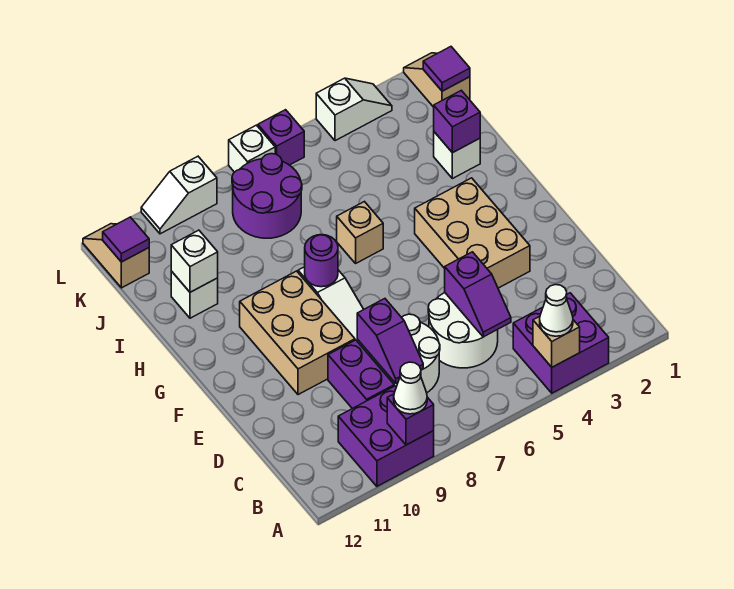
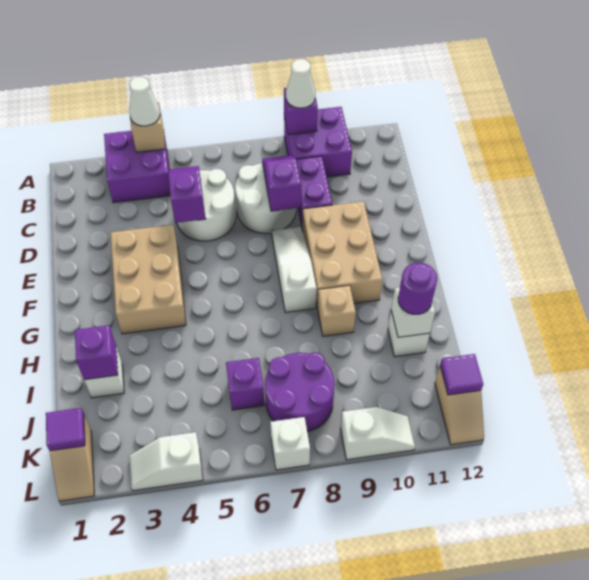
purple 1x1 round brick [305,234,338,287] -> purple 1x1 round brick moved to [398,263,437,314]
tan 1x1 brick [337,202,383,263] -> tan 1x1 brick moved to [318,285,356,336]
purple 1x1 brick [258,110,304,165] -> purple 1x1 brick moved to [226,358,264,410]

